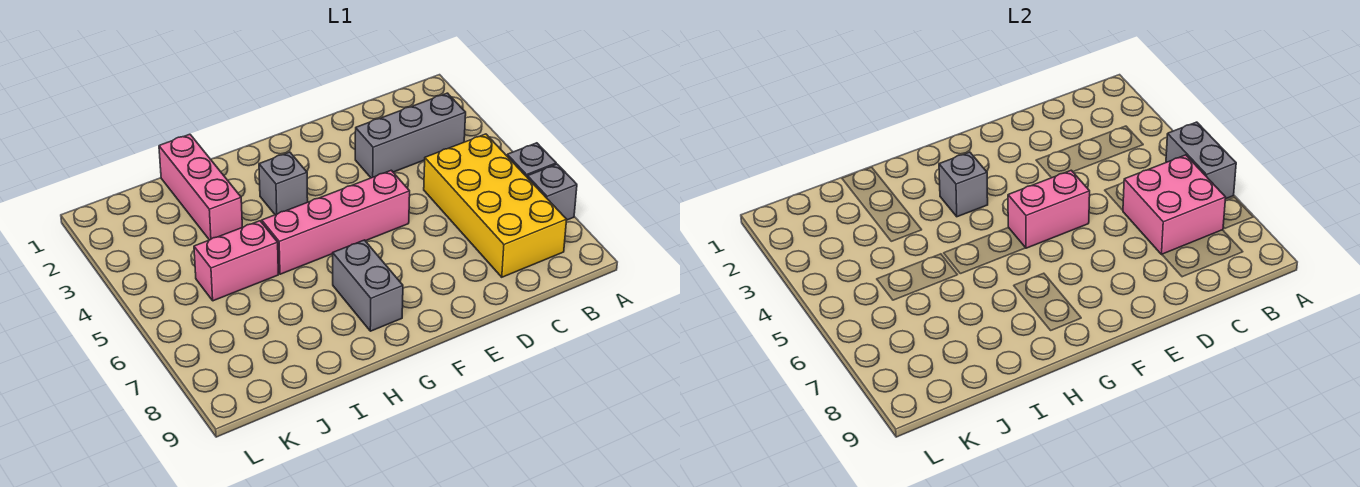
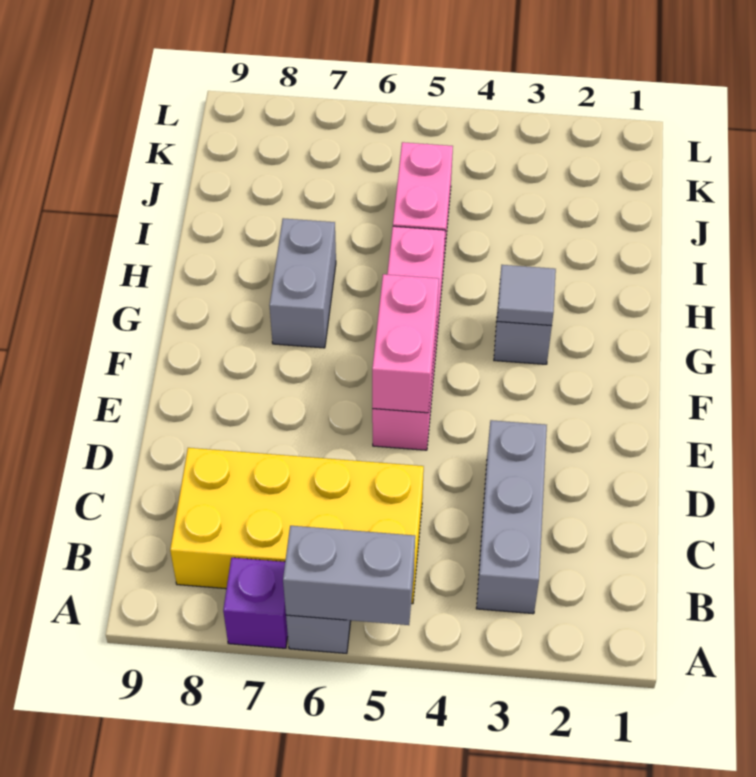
grey 1x1 brick [527,164,577,220] -> purple 1x1 brick [223,558,288,648]
pink 2x2 brick [1123,155,1226,254] -> none
grey 1x1 brick [939,152,988,217] -> grey 1x1 tile [497,265,556,326]
grey 1x2 brick [333,240,403,331] -> grey 1x2 brick turned to [269,218,336,348]
pink 1x3 brick [159,134,242,240] -> none

